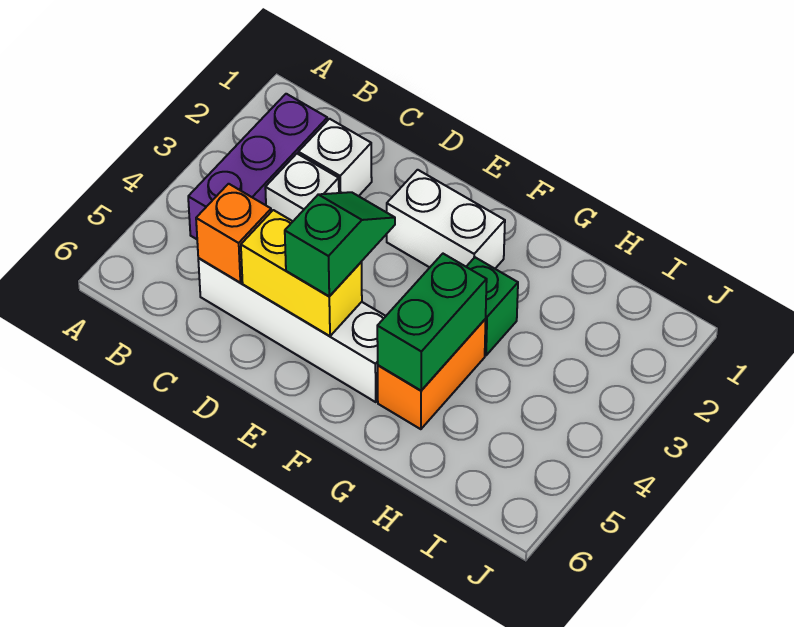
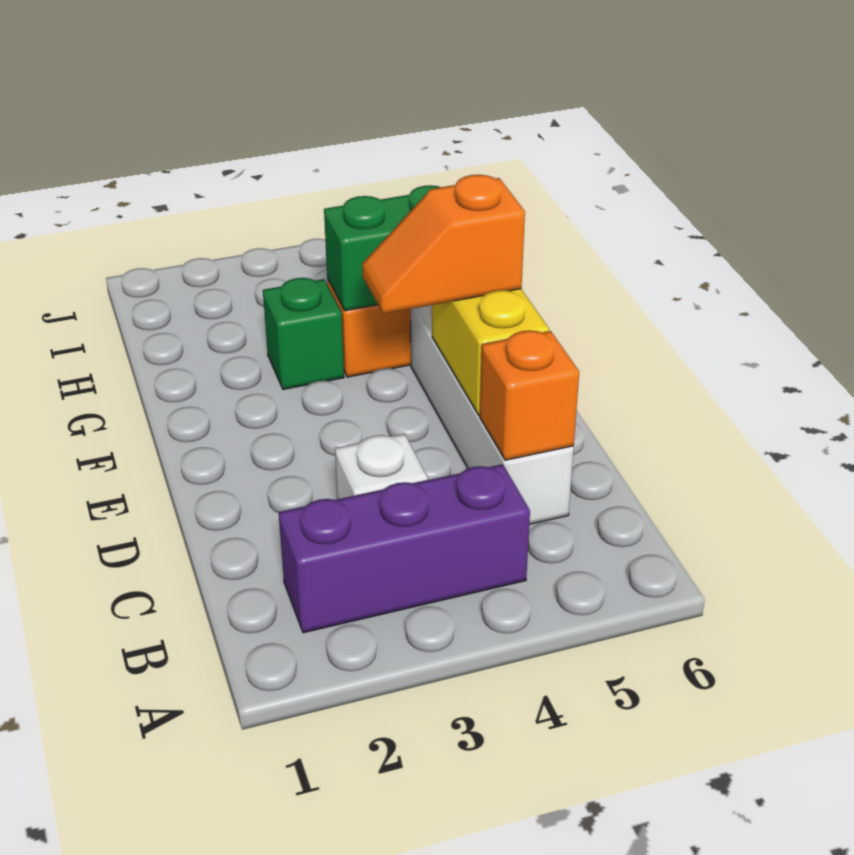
white 1x1 brick [298,119,372,196] -> none
white 1x2 brick [387,170,505,269] -> none
green 1x2 slope [285,192,395,296] -> orange 1x2 slope [362,175,525,314]

